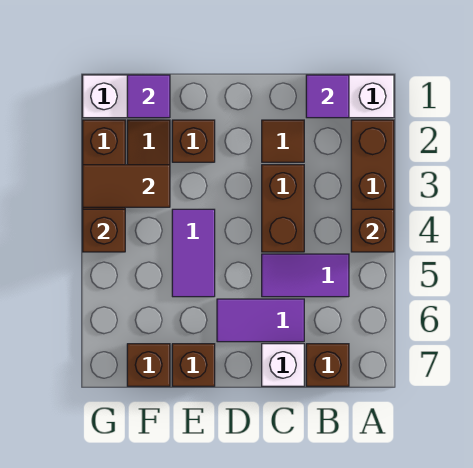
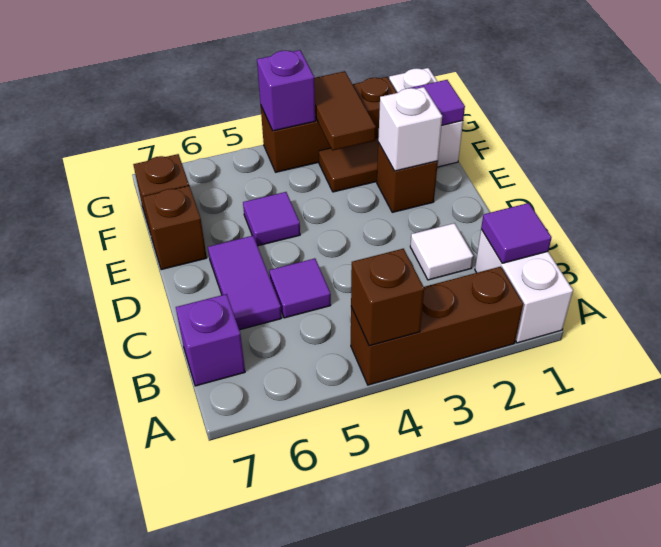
purple 1x2 tile [262,254,349,297] -> purple 1x1 tile [269,258,331,318]
brown 1x1 brick [306,344,349,386] -> purple 1x1 brick [176,294,245,386]
brown 1x1 tile [262,120,304,162] -> white 1x1 tile [410,223,473,280]
brown 1x2 brick [262,165,304,252] -> none
white 1x1 brick [262,344,304,386] -> white 1x1 brick moved to [378,87,442,171]
purple 1x2 tile [172,209,215,297] -> purple 1x1 tile [243,192,300,246]
brown 1x1 brick [83,209,125,252] -> purple 1x1 brick [257,50,315,131]

